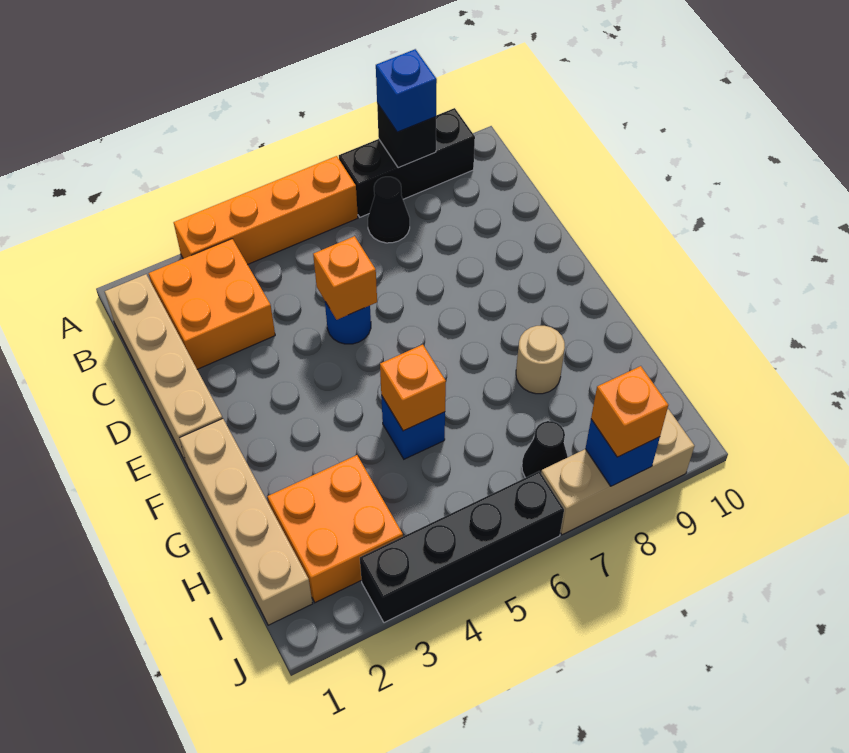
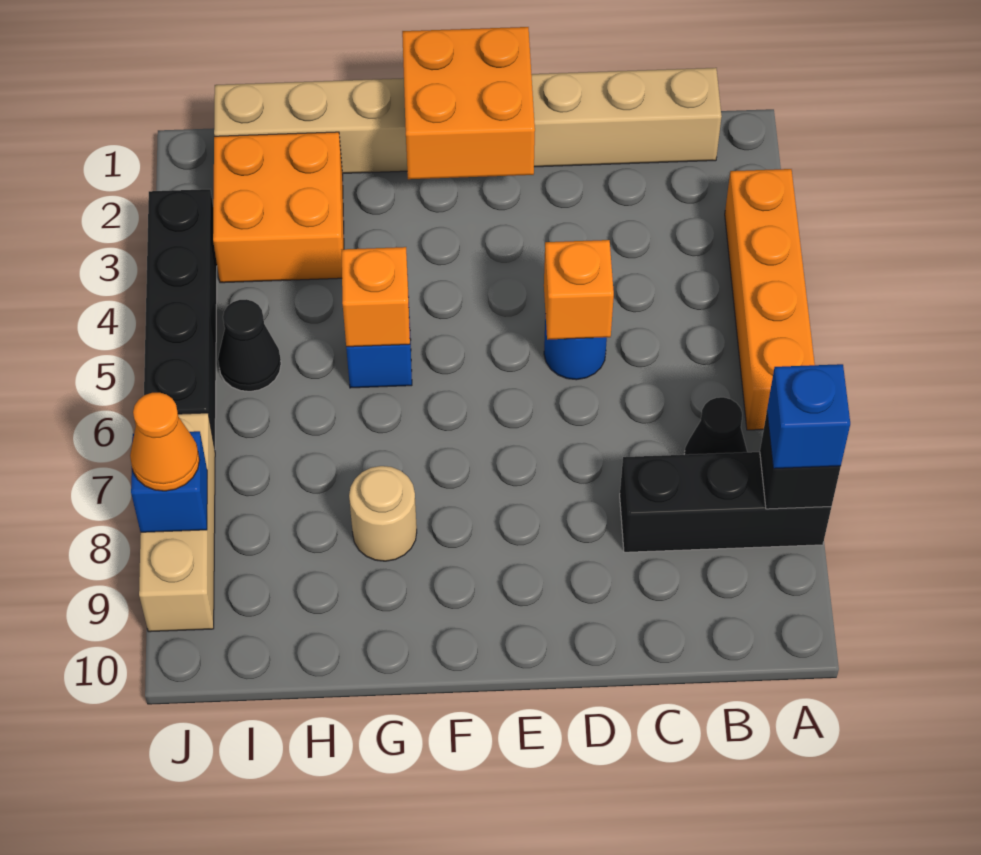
black 1x3 brick [339,108,475,217] -> black 1x3 brick turned to [620,452,831,552]
orange 2x2 brick [149,239,275,369] -> orange 2x2 brick moved to [402,27,535,179]
black 1x1 cone [522,421,568,478] -> black 1x1 cone moved to [218,299,281,391]
orange 1x1 brick [591,366,668,457] -> orange 1x1 cone [130,393,200,491]

